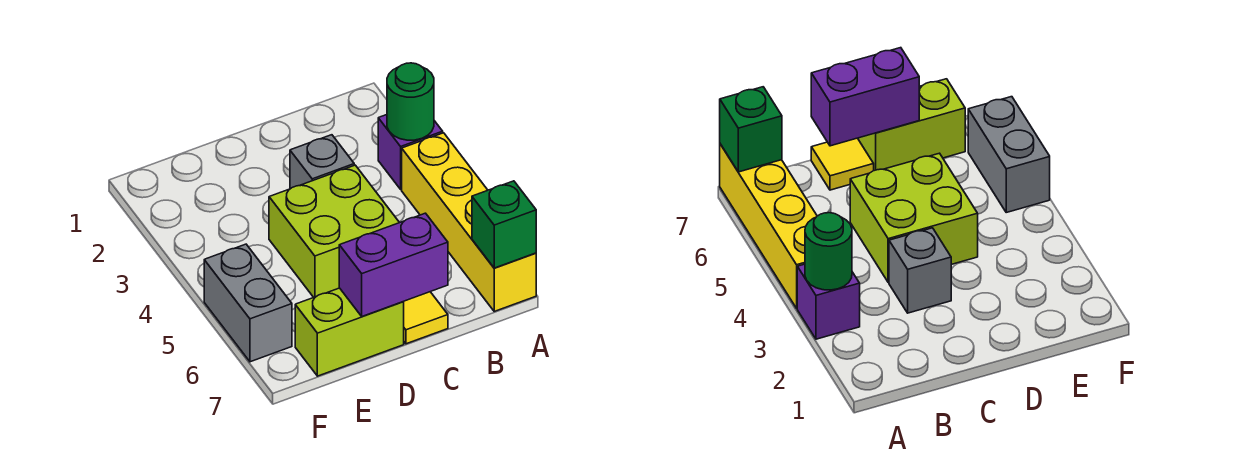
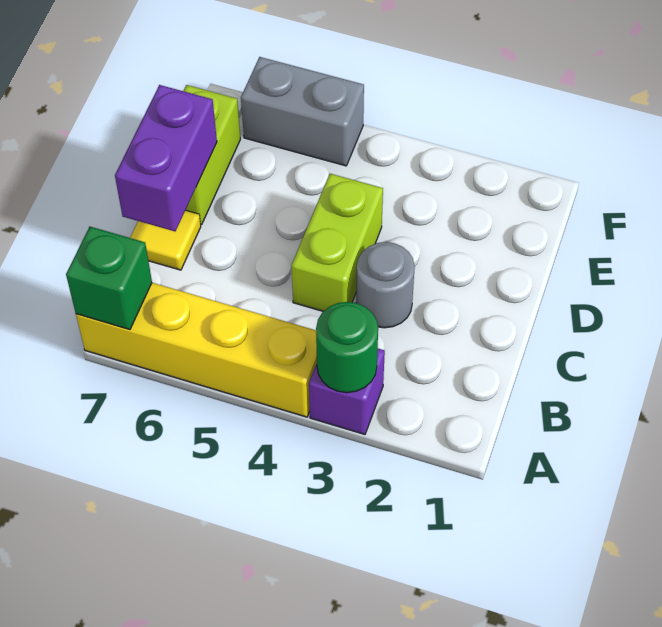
grey 1x1 brick [290,135,354,189] -> grey 1x1 round brick [356,242,415,328]
lime 2x2 brick [269,165,399,297] -> lime 1x2 brick [291,174,383,311]

